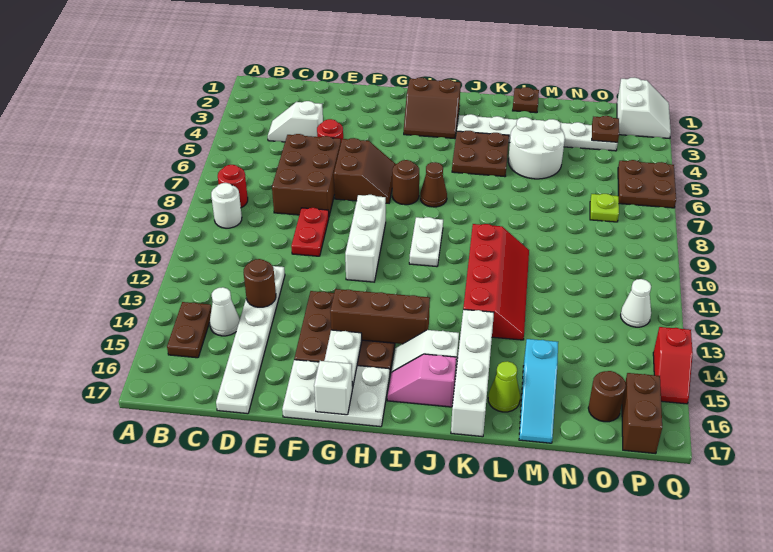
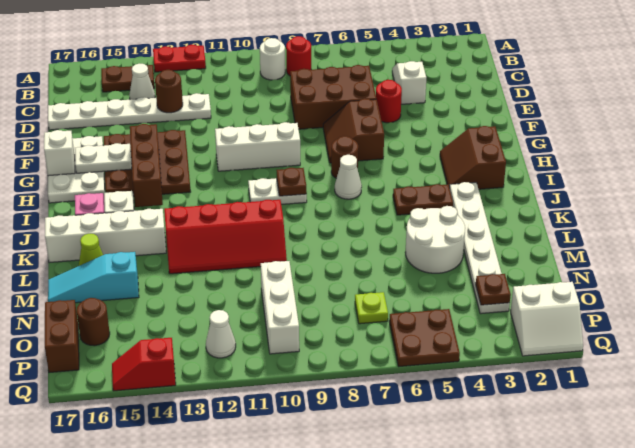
red 1x2 plate [291,208,329,256] -> red 1x2 plate moved to [153,45,206,72]
brown 2x2 slope [334,138,396,203] -> brown 2x2 slope turned to [323,99,384,163]
brown 1x1 cone [420,162,447,207] -> white 1x1 cone [335,155,362,199]
brown 2x2 plate [452,131,509,177] -> brown 1x2 plate [393,184,453,215]
brown 1x1 plate [513,87,539,113] -> brown 1x1 plate moved to [277,168,307,196]
none -> white 1x3 brick [261,261,299,354]
brown 1x2 brick [622,373,662,454] -> brown 1x2 brick turned to [45,300,79,373]

